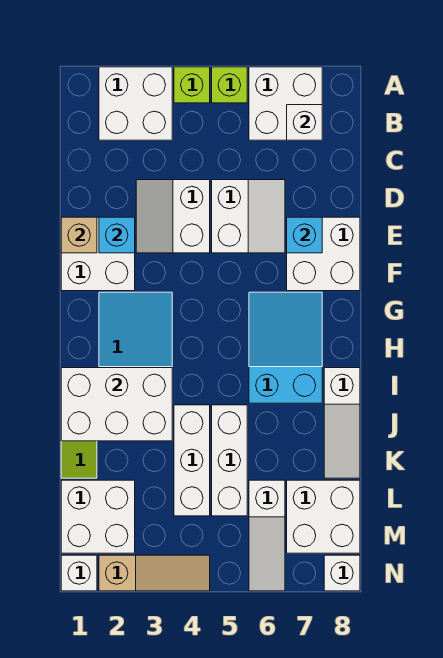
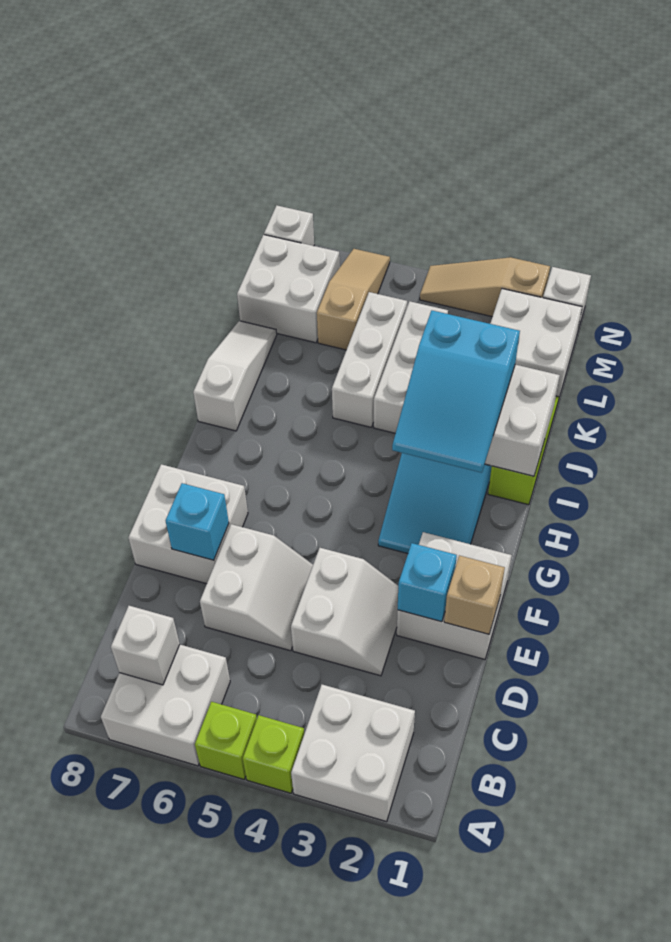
white 2x2 slope [212,180,285,253] -> white 2x2 slope turned to [200,524,313,651]
cyan 2x3 slope [249,292,322,403] -> cyan 2x3 slope moved to [392,311,520,473]
white 1x3 slope [249,480,285,591] -> tan 1x3 slope [317,249,390,350]

